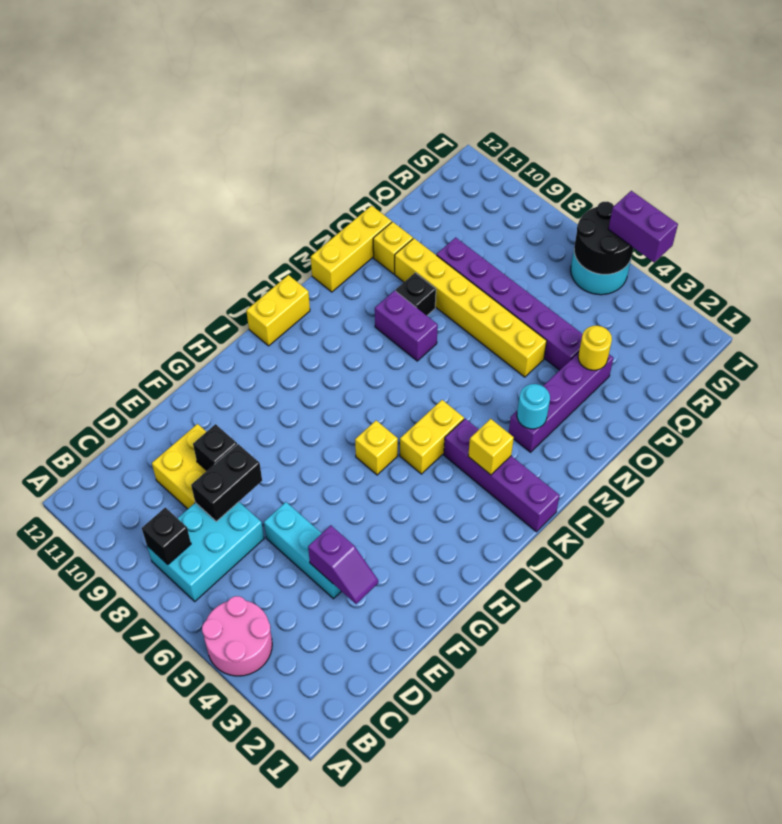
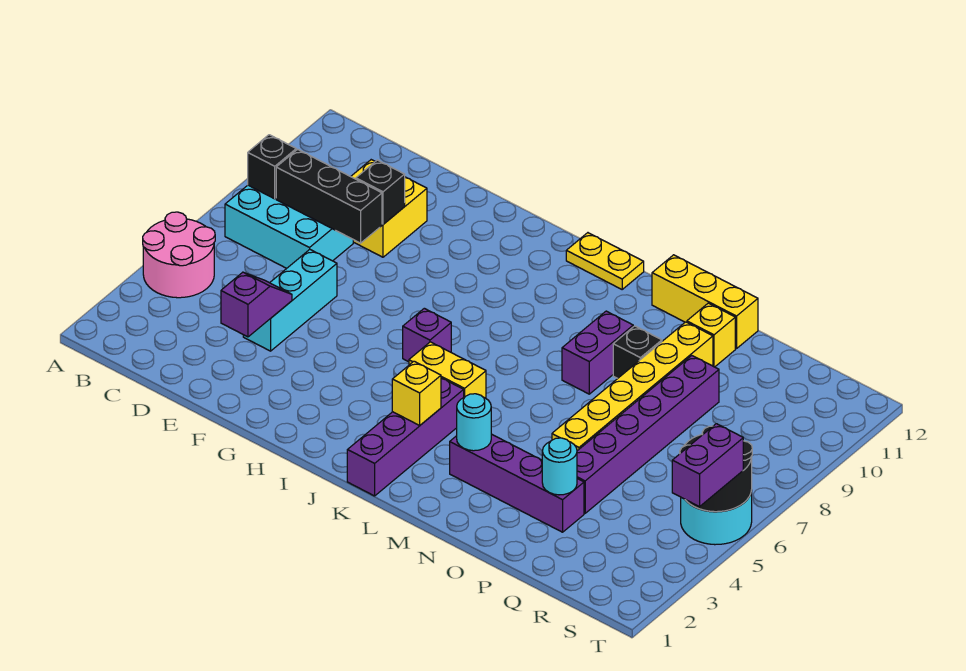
black 1x2 brick [191,444,262,521] -> black 1x3 brick [276,149,382,243]
purple 1x2 slope [308,525,378,604] -> purple 1x2 slope turned to [221,272,292,337]
yellow 1x1 brick [355,421,398,475] -> purple 1x1 brick [403,308,451,362]
yellow 1x2 brick [246,275,310,346] -> yellow 1x2 plate [566,233,644,289]
yellow 1x1 round brick [578,326,612,370] -> cyan 1x1 round brick [542,438,577,495]

